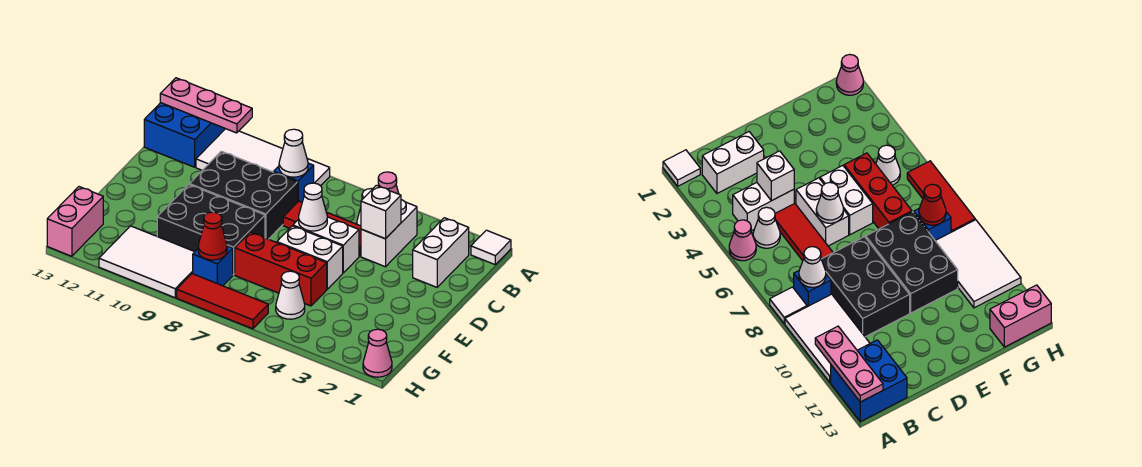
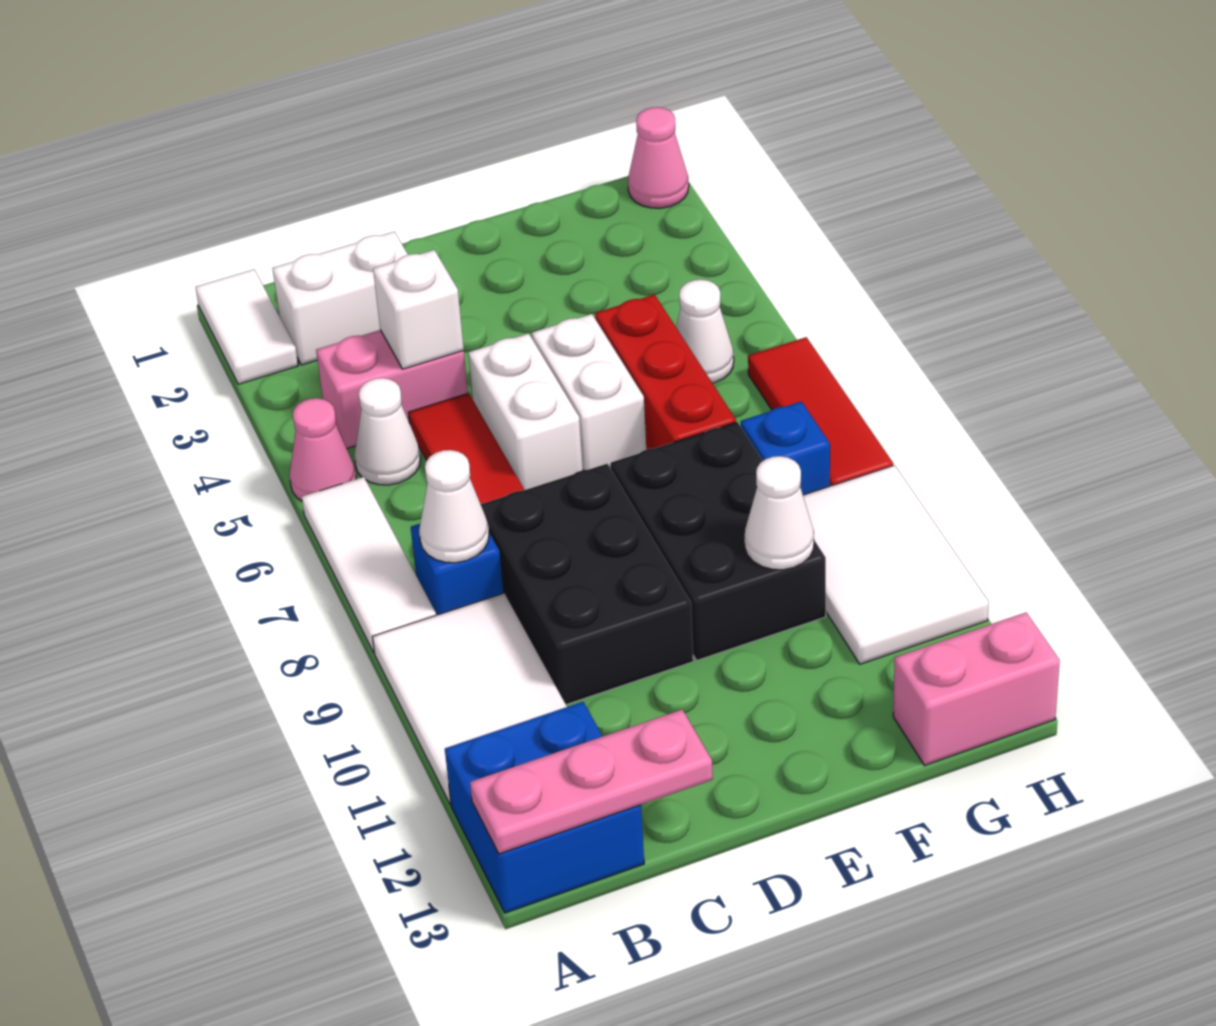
white 1x1 tile [471,230,511,264] -> white 1x2 tile [195,269,298,384]
white 1x1 tile [307,159,330,186] -> white 1x3 tile [302,477,436,652]
pink 1x3 plate [160,78,252,133] -> pink 1x3 plate turned to [470,710,713,854]
white 1x2 brick [361,200,417,267] -> pink 1x2 brick [316,330,468,448]
white 1x1 cone [299,183,327,231] -> white 1x1 cone moved to [745,456,814,570]
red 1x1 cone [198,212,227,260] -> none

